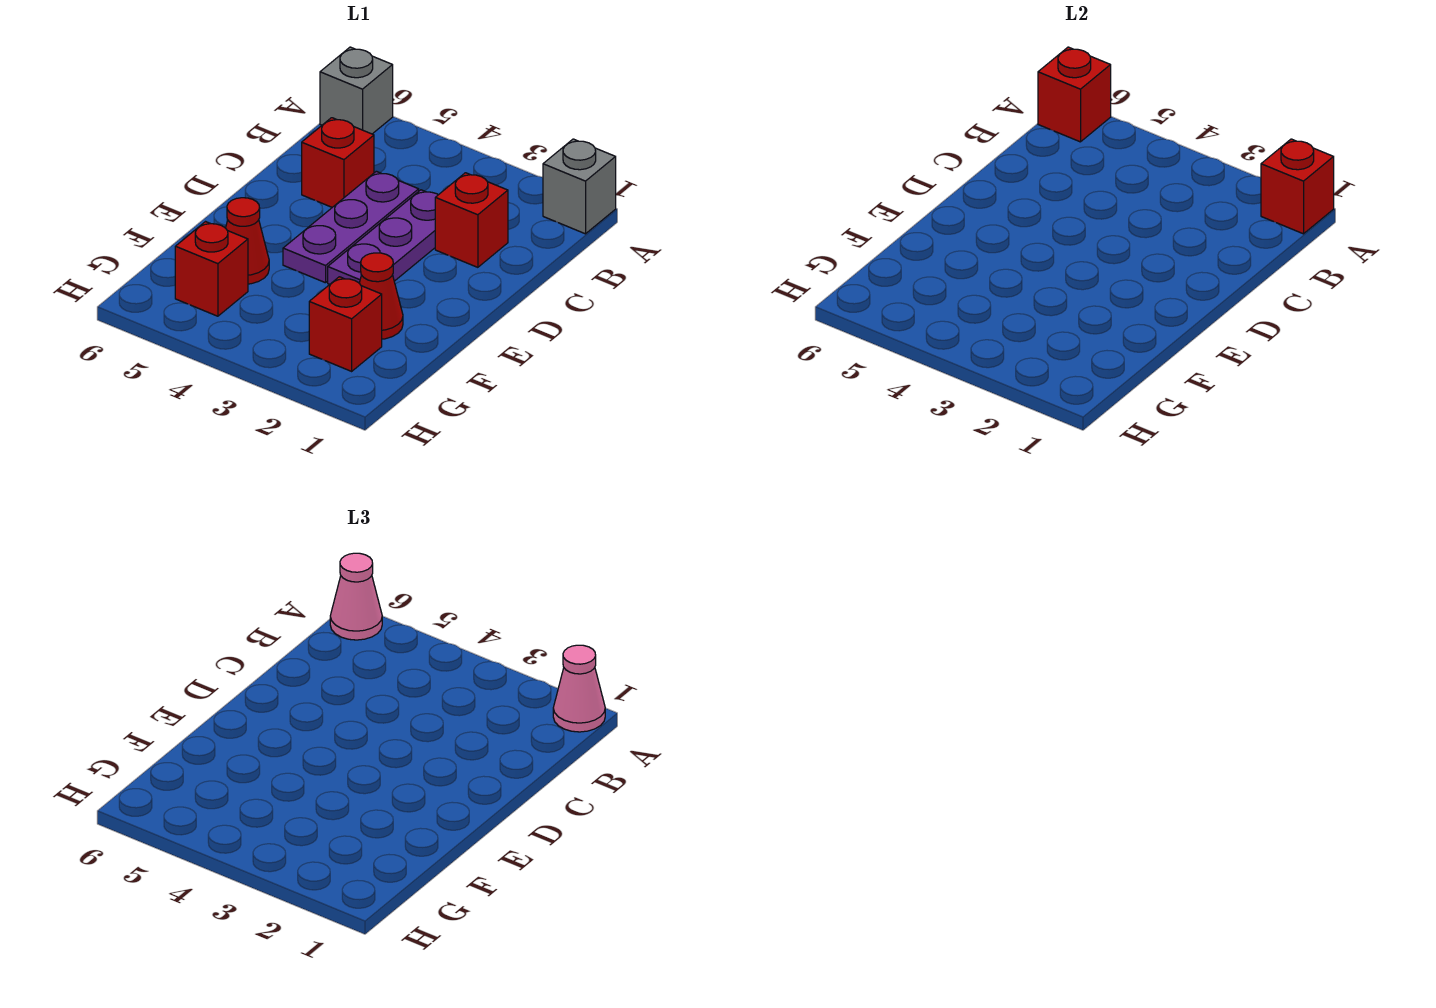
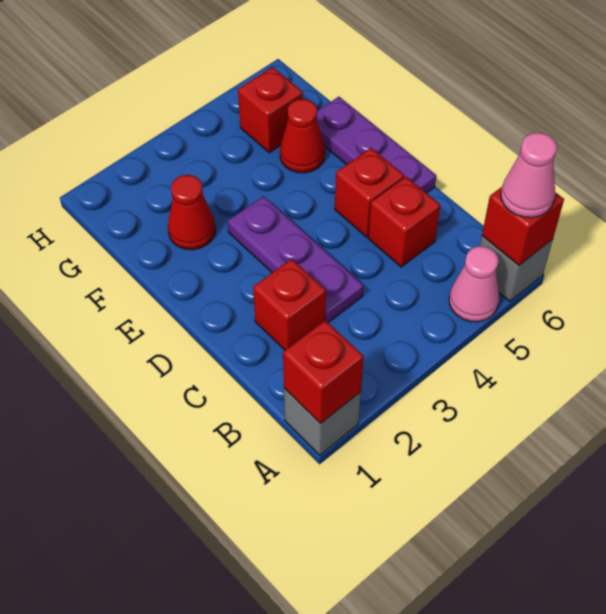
pink 1x1 cone [553,645,605,732] -> pink 1x1 cone moved to [449,246,499,322]
purple 1x3 plate [283,171,419,283] -> purple 1x3 plate moved to [317,97,436,193]
red 1x1 brick [309,277,382,371] -> red 1x1 brick moved to [335,148,404,237]

